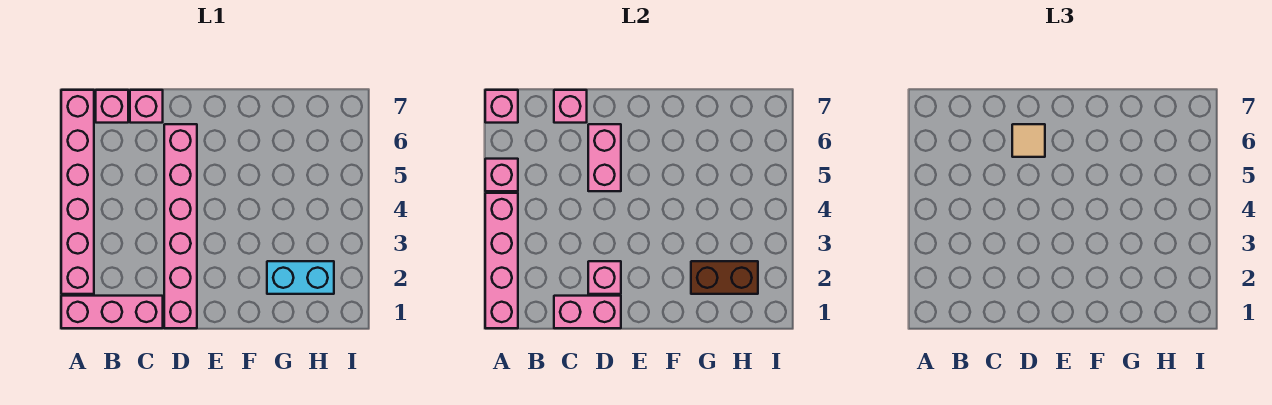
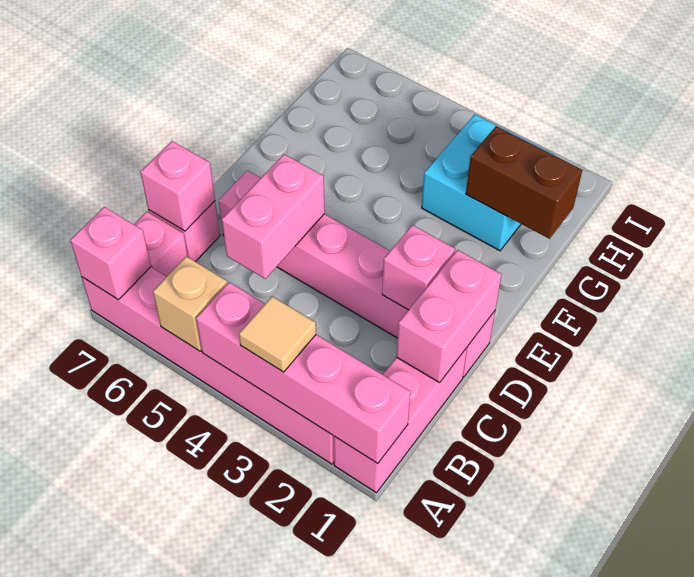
pink 1x1 brick [485,159,518,191] -> tan 1x1 brick [153,256,227,351]
pink 1x2 brick [588,124,621,191] -> pink 1x2 brick turned to [222,154,325,279]
tan 1x1 tile [1012,124,1045,157] -> tan 1x1 tile moved to [239,296,316,372]
cyan 1x2 brick [267,261,334,294] -> cyan 2x2 brick [422,115,555,251]
brown 1x2 brick [691,261,758,294] -> brown 1x2 brick turned to [466,126,582,239]

